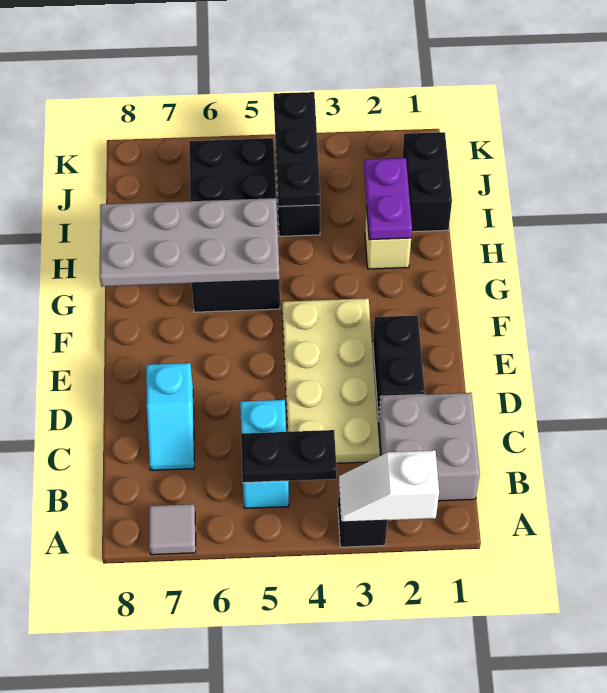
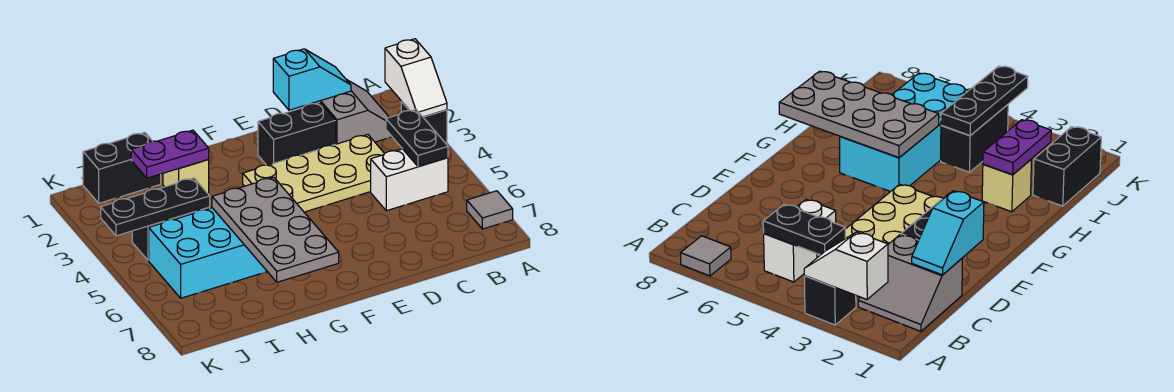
grey 2x2 brick [379,393,480,501] -> grey 2x2 slope [312,80,392,144]
cyan 1x2 brick [240,400,289,508] -> white 1x2 brick [371,149,448,211]
cyan 1x2 slope [146,363,194,470] -> cyan 1x2 slope moved to [273,49,351,110]
black 2x4 brick [189,138,280,312] -> cyan 2x4 brick [149,208,267,298]

